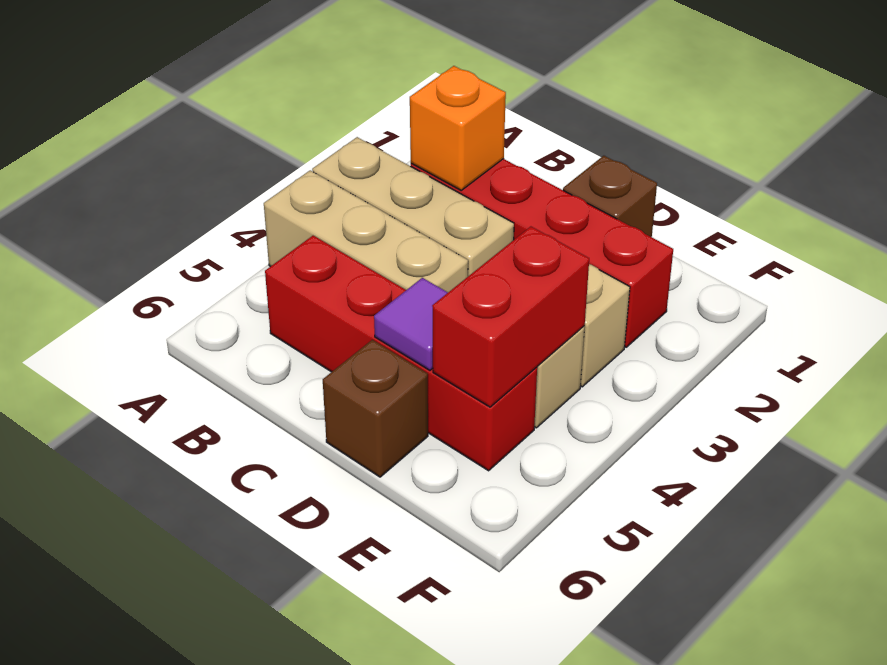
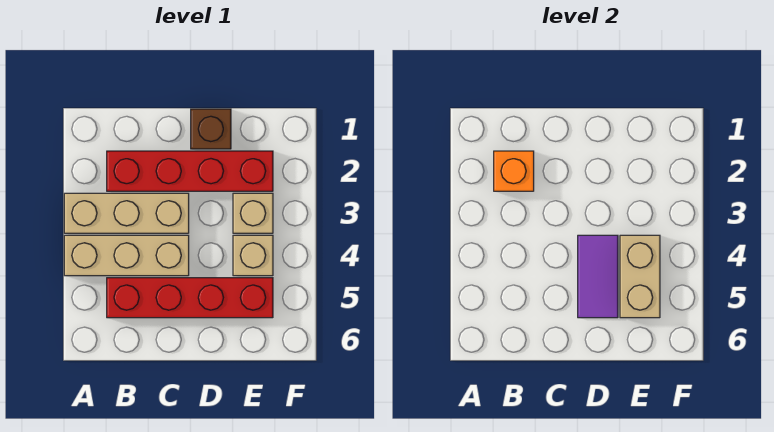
purple 1x1 tile [374,278,448,370] -> purple 1x2 tile [578,235,618,318]
brown 1x1 brick [323,340,428,477] -> none
red 1x2 brick [432,227,589,407] -> tan 1x2 brick [620,235,660,318]

